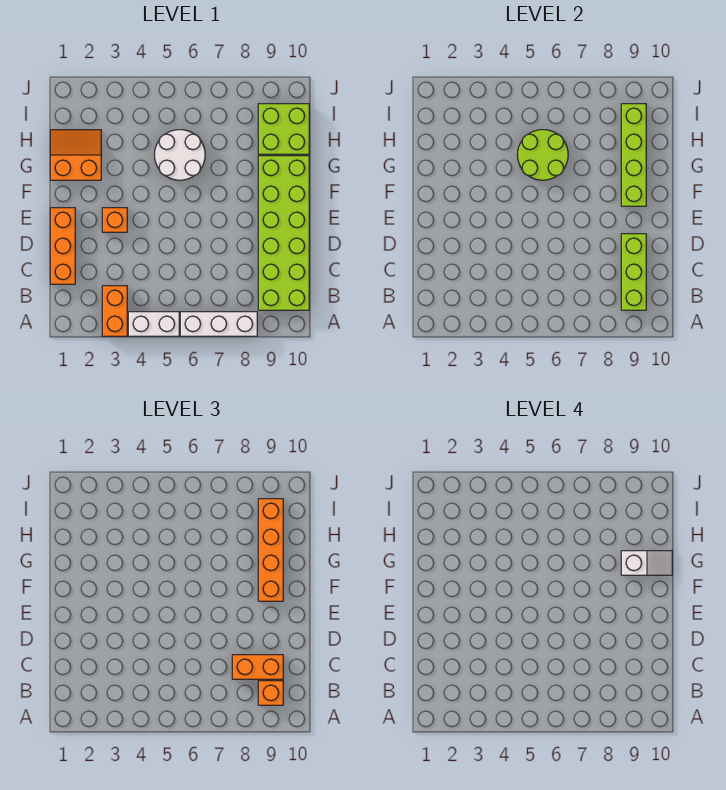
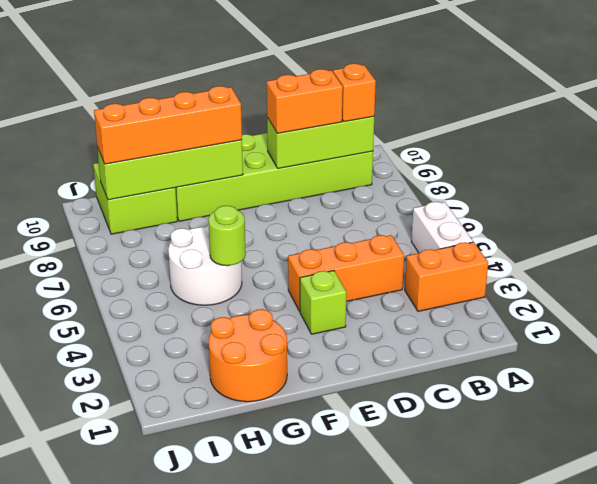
white 1x3 brick [180,312,257,336] -> none
orange 1x3 brick [50,208,75,284] -> orange 1x3 brick moved to [288,235,404,311]
orange 1x2 brick [232,655,283,679] -> orange 1x2 brick turned to [267,69,343,133]
orange 1x1 brick [102,208,127,232] -> lime 1x1 brick [300,271,346,334]
orange 2x2 slope [50,130,101,180] -> orange 2x2 round brick [208,309,287,402]
lime 2x2 round brick [518,130,568,180] -> lime 1x1 round brick [208,206,246,266]
white 1x2 slope [621,551,672,575] -> none

